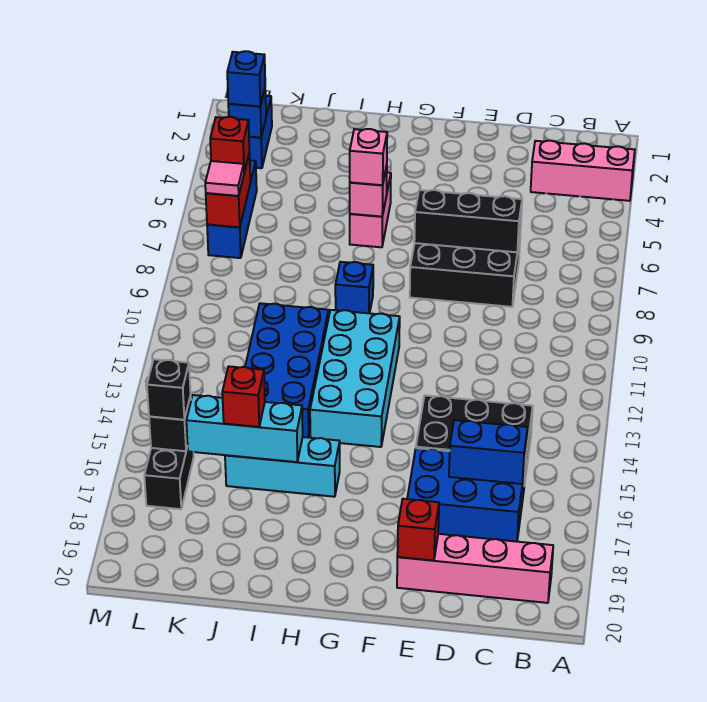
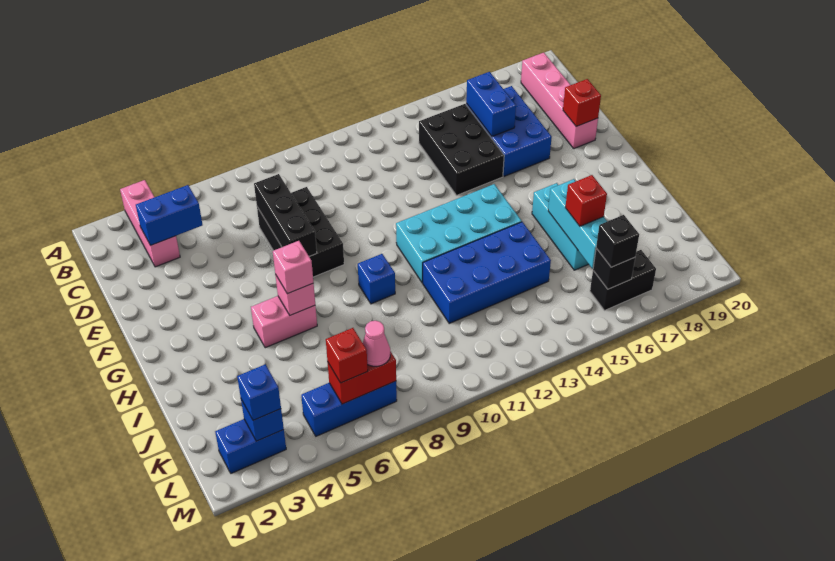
none -> blue 1x2 brick [136,185,202,245]
pink 1x1 tile [205,161,244,196] -> pink 1x1 cone [363,321,390,366]

